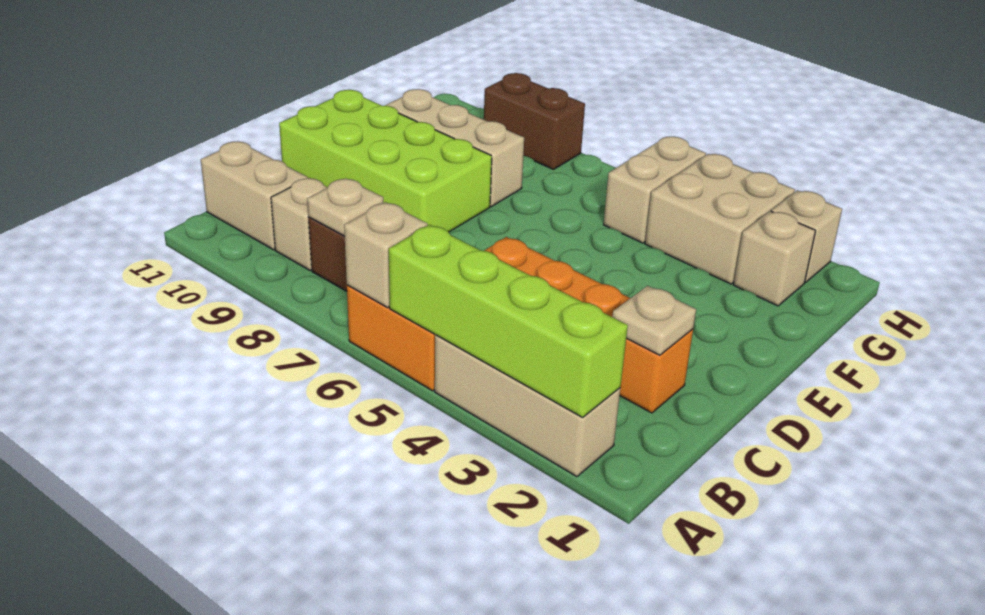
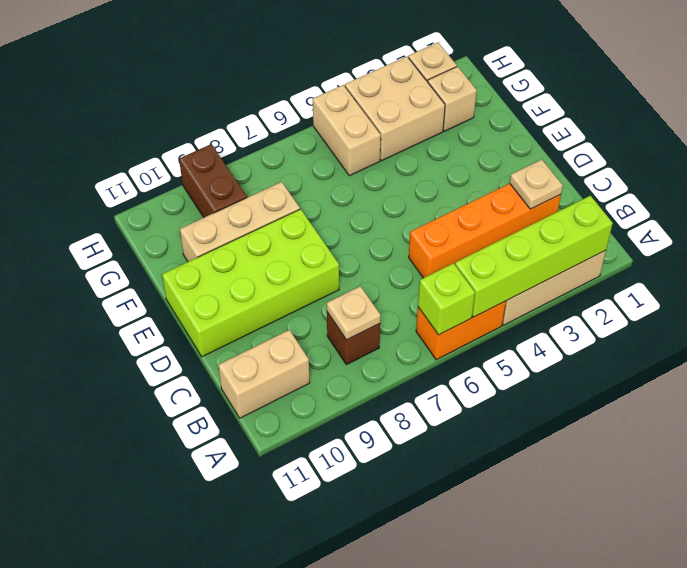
tan 1x1 brick [344,202,428,308] -> lime 1x1 brick [418,263,475,335]
tan 1x1 brick [271,178,328,270] -> none
brown 1x2 brick [484,73,585,169] -> brown 1x2 brick turned to [179,144,247,217]

